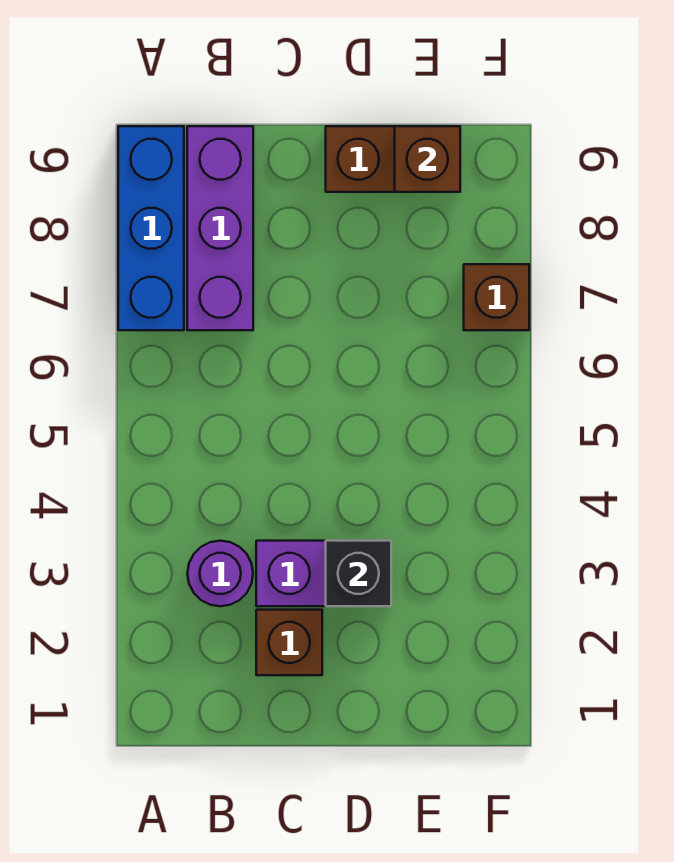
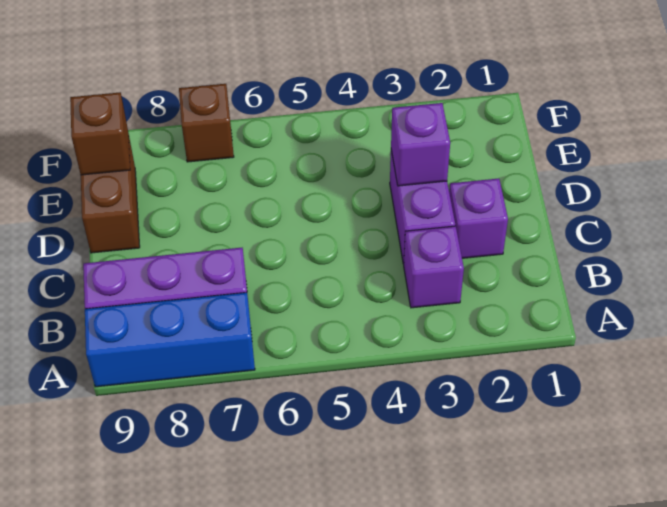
purple 1x1 round brick [187,541,253,606] -> purple 1x1 brick [404,226,464,308]
brown 1x1 brick [256,610,322,675] -> purple 1x1 brick [449,178,508,258]
black 1x1 brick [326,541,391,606] -> purple 1x1 brick [391,103,450,186]

